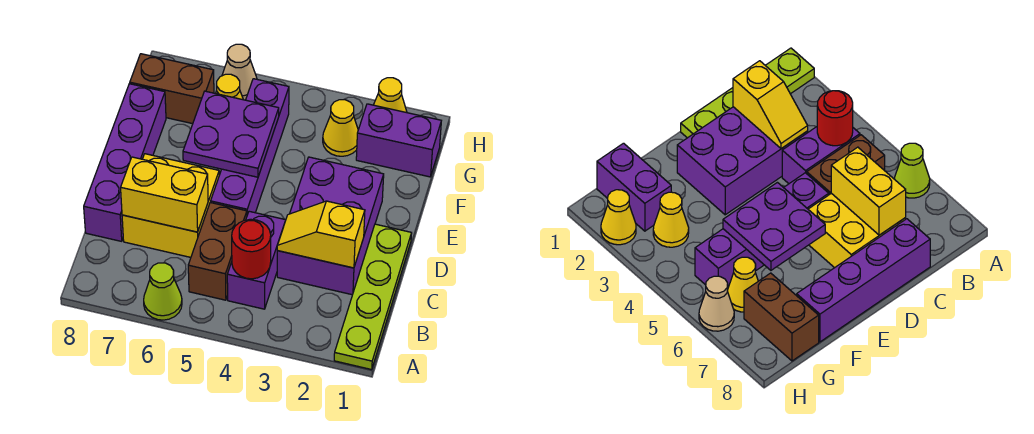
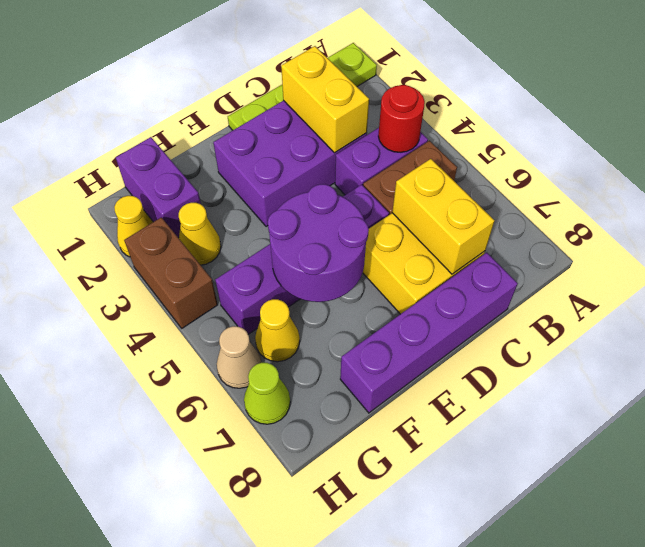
lime 1x1 cone [144,263,182,320] -> lime 1x1 cone moved to [244,363,290,424]
yellow 1x2 slope [277,201,365,268] -> yellow 1x2 brick [281,46,369,153]
purple 2x2 plate [183,91,279,177] -> purple 2x2 round brick [268,184,369,302]
brown 1x2 brick [130,54,214,124] -> brown 1x2 brick moved to [124,217,218,328]

